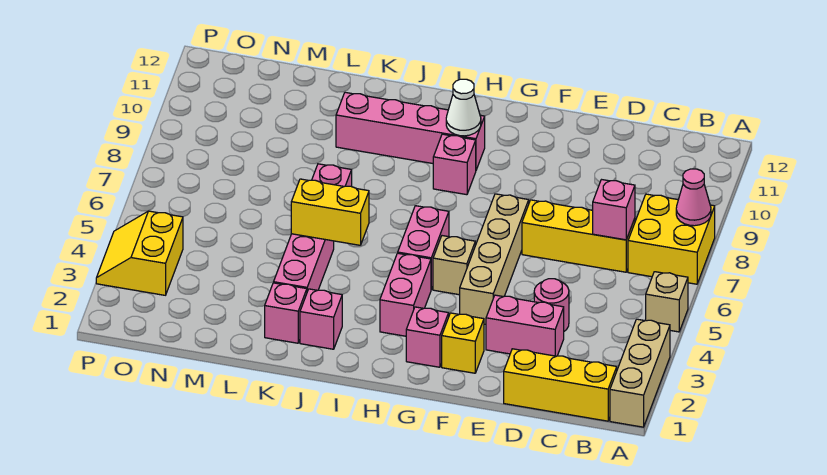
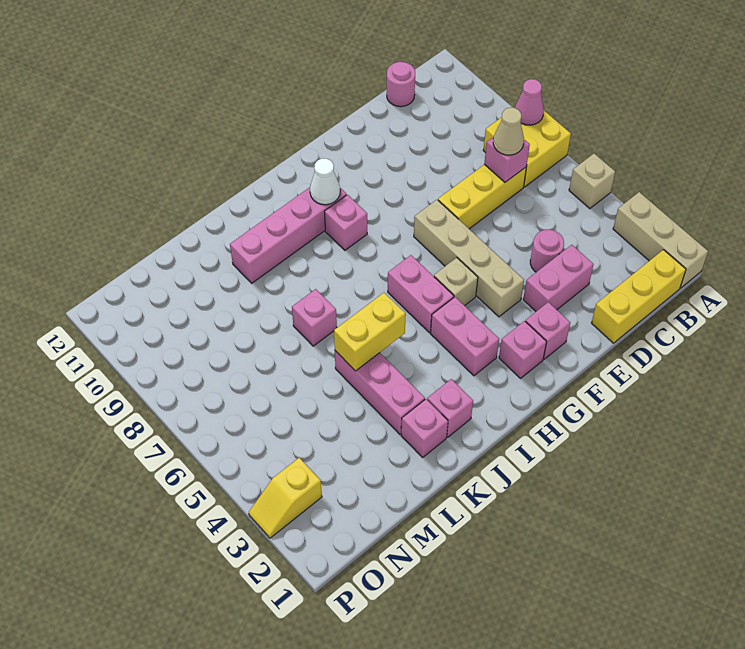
none -> tan 1x1 cone [493,108,524,155]
none -> pink 1x1 round brick [387,62,415,107]
yellow 1x1 brick [442,313,484,373] -> pink 1x1 brick [525,302,570,359]
yellow 2x2 slope [96,211,183,295] -> yellow 1x2 slope [249,458,322,538]

